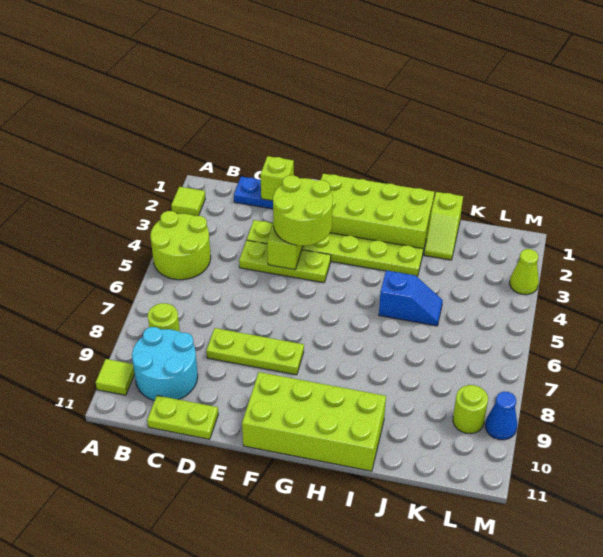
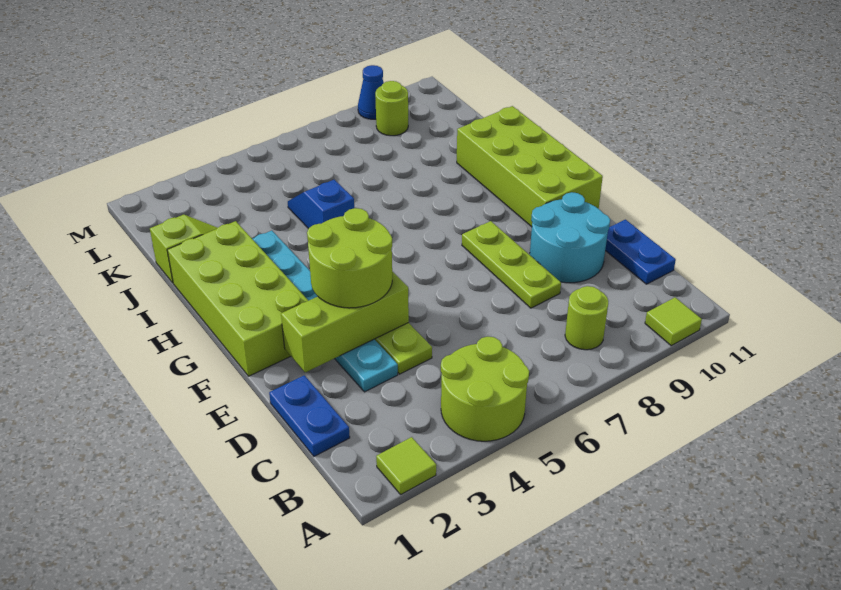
cyan 2x2 round brick [132,327,198,401] -> cyan 2x2 round brick moved to [530,192,610,283]
lime 1x2 plate [147,395,218,439] -> blue 1x2 plate [605,220,676,284]
lime 1x1 brick [260,156,294,201] -> none
lime 1x6 plate [247,220,423,276] -> cyan 1x6 plate [253,231,398,392]
lime 1x1 cone [510,249,539,295] -> none

